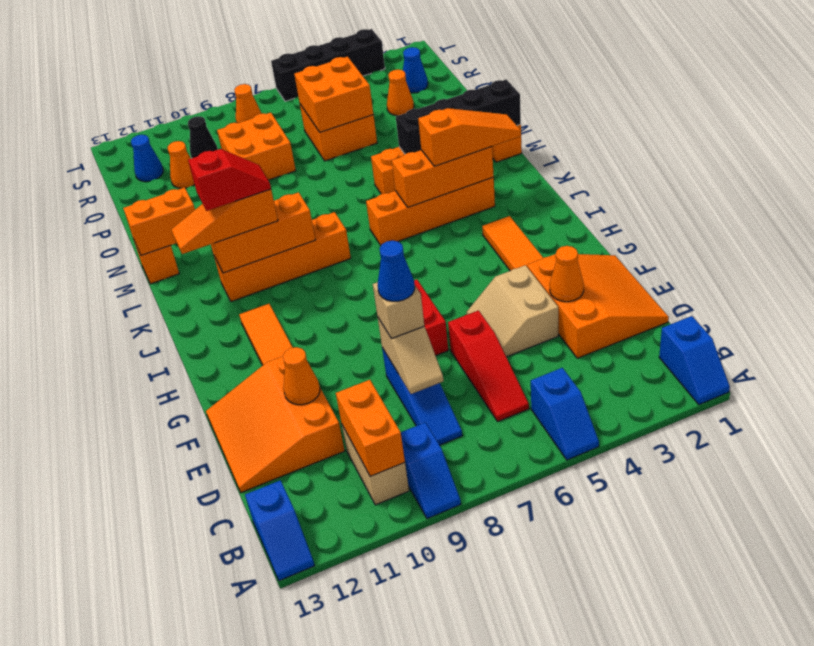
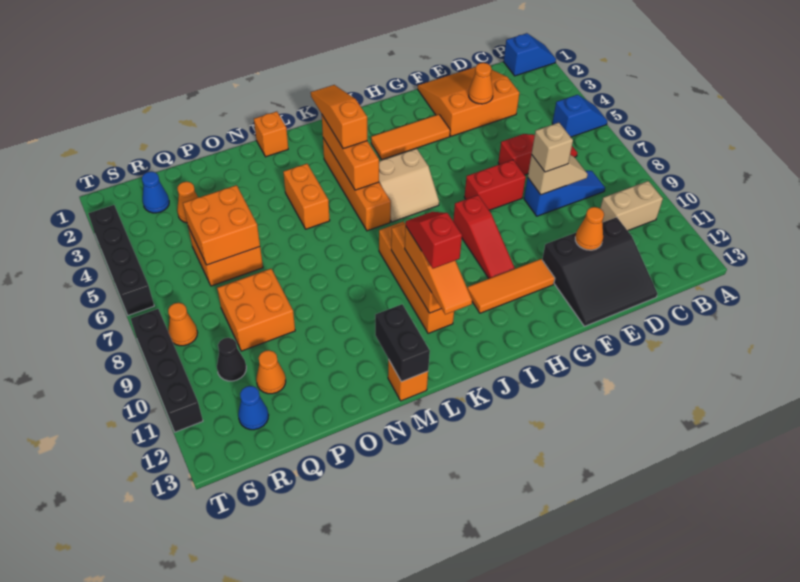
blue 1x2 slope [401,422,461,519] -> none
blue 1x2 slope [245,480,315,581] -> none
orange 1x2 brick [336,380,405,477] -> none
orange 3x3 slope [206,356,345,492] -> black 3x3 slope [542,217,658,326]
tan 2x2 slope [467,265,558,357] -> tan 2x2 slope moved to [379,149,439,222]
blue 1x1 cone [378,240,415,301] -> none
none -> red 1x3 slope [453,195,515,278]
black 1x4 brick [396,79,521,154] -> black 1x4 brick moved to [131,309,203,432]
orange 1x2 brick [123,187,195,255] -> black 1x2 brick [375,304,430,382]

